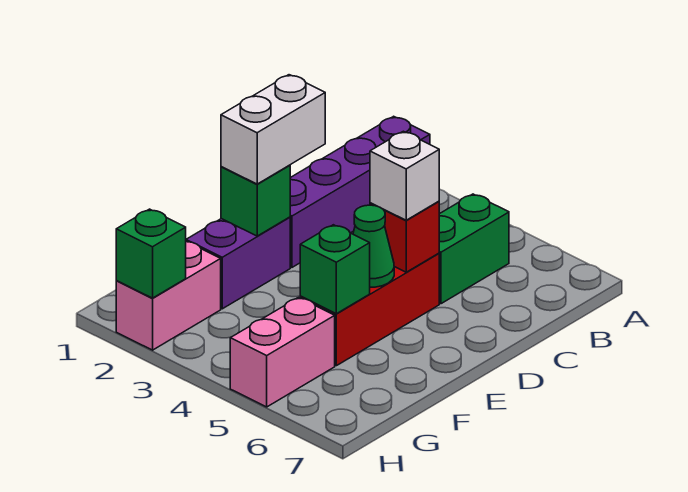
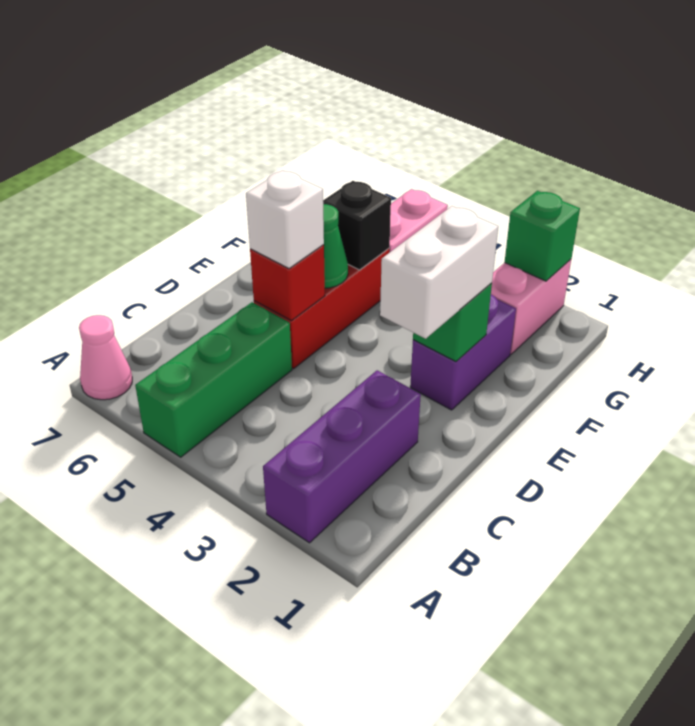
purple 1x4 brick [290,116,430,267] -> purple 1x3 brick [263,370,421,543]
none -> pink 1x1 cone [79,315,132,400]
green 1x2 brick [439,194,509,304] -> green 1x3 brick [135,302,292,457]
green 1x1 brick [300,225,370,314] -> black 1x1 brick [323,181,391,270]

